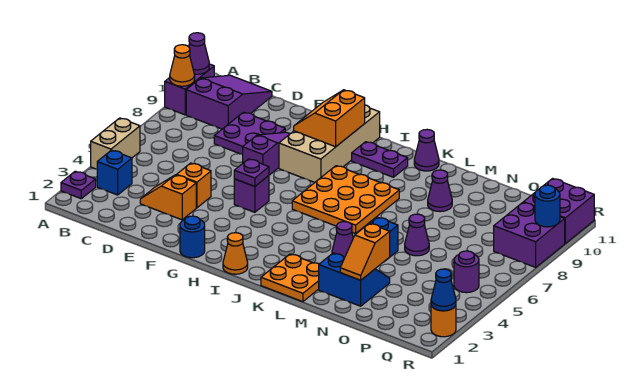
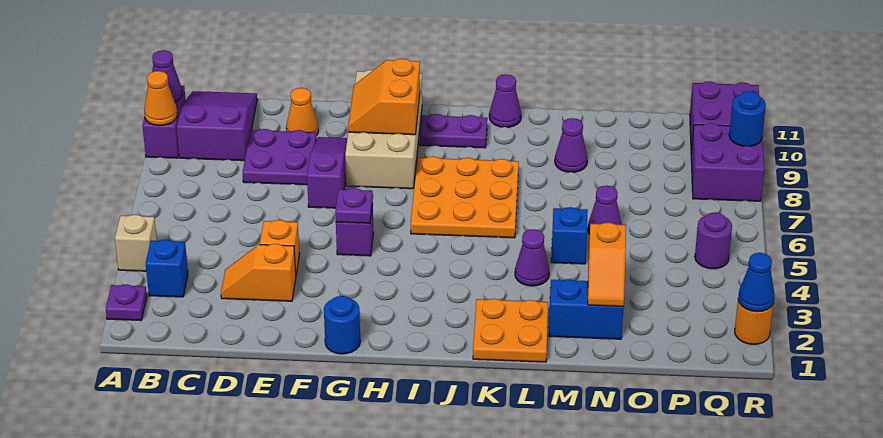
tan 1x2 brick [91,118,140,169] -> tan 1x1 brick [115,214,157,271]
orange 1x1 cone [223,233,248,274] -> orange 1x1 cone moved to [286,88,318,136]

